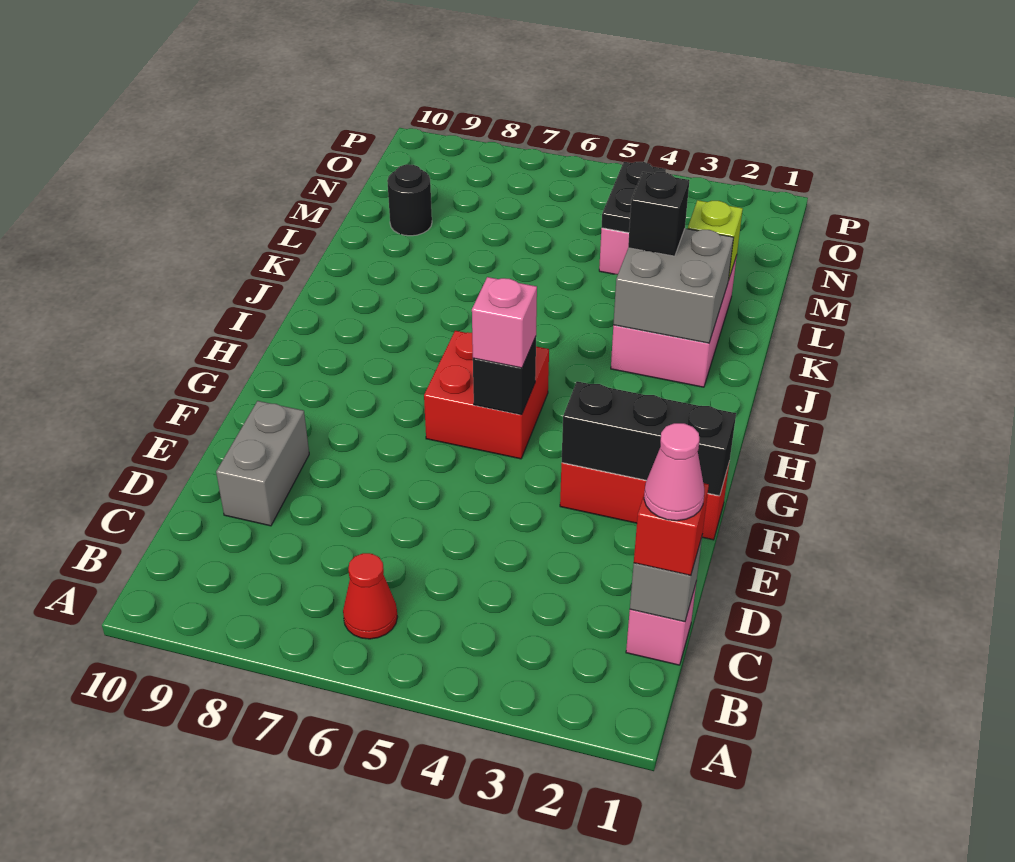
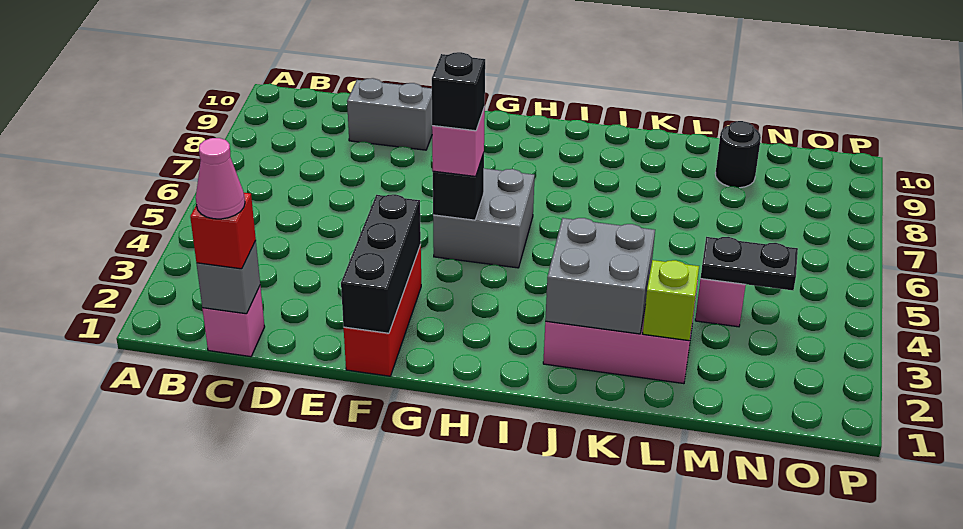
red 1x1 cone [343,553,397,639] -> none
red 2x2 brick [424,331,549,459] -> grey 2x2 brick [433,168,535,268]
black 1x1 brick [628,172,689,256] -> black 1x1 brick moved to [432,52,485,131]

